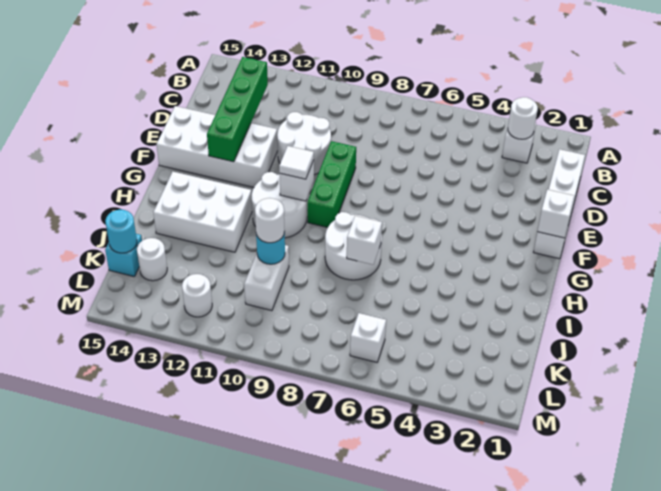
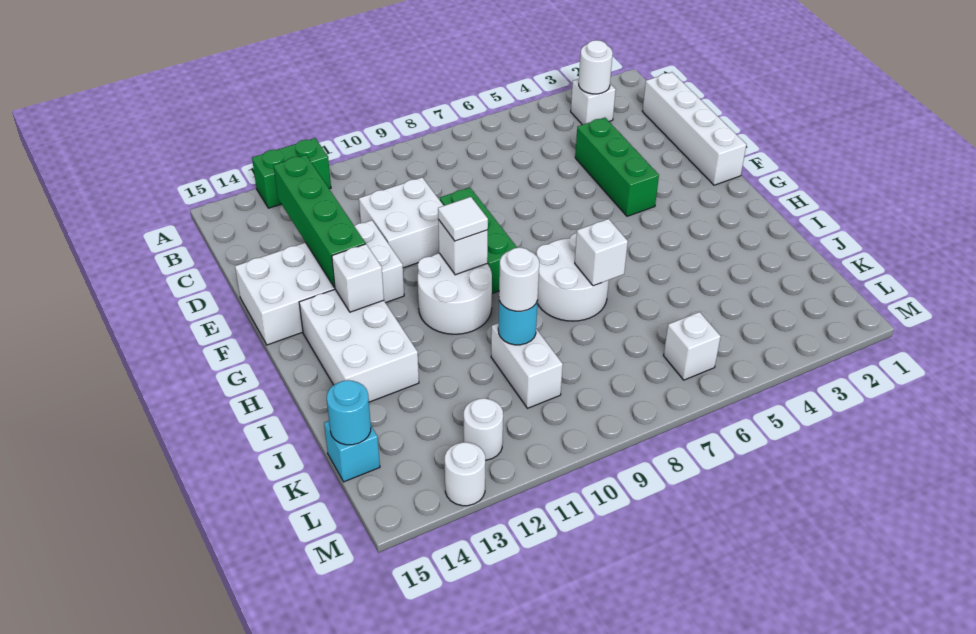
none -> green 1x2 brick [252,138,331,208]
none -> green 1x3 brick [575,118,659,216]
white 2x2 round brick [277,112,331,175] -> white 2x2 brick [359,178,444,268]
white 1x1 brick [538,190,574,238] -> white 1x1 brick moved to [332,244,384,312]
white 2x3 brick [153,171,252,252] -> white 2x3 brick turned to [299,289,419,402]
white 1x1 round brick [137,238,167,281] -> white 1x1 round brick moved to [445,442,485,506]

